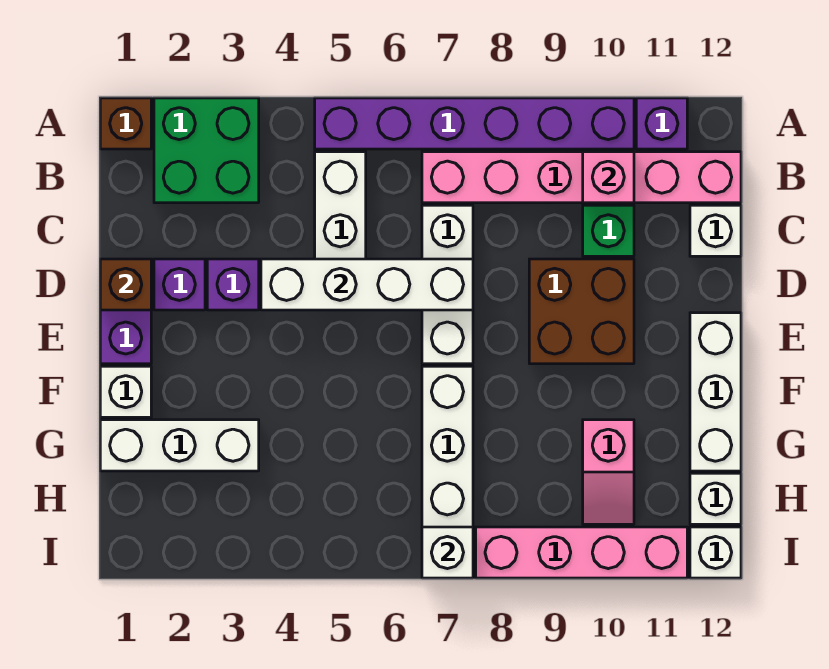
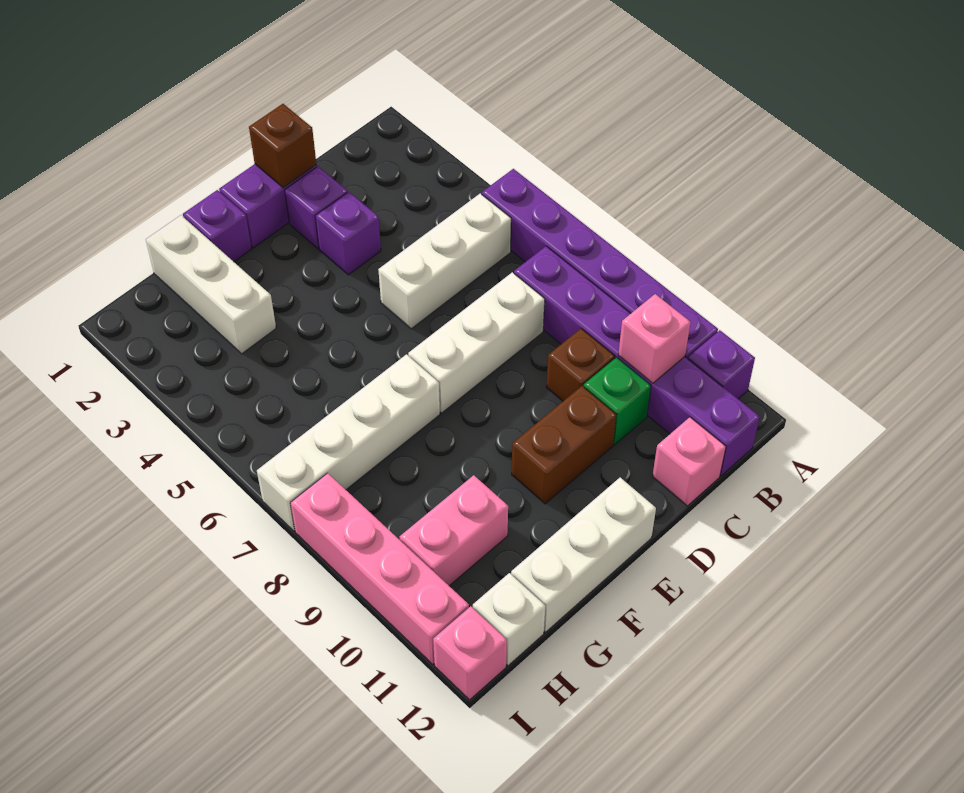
brown 1x1 brick [100,98,151,149] -> brown 1x1 brick moved to [546,329,615,401]
green 2x2 brick [154,98,259,203] -> none
pink 1x6 brick [422,152,741,203] -> purple 1x6 brick [514,246,760,476]
white 1x1 brick [690,205,741,256] -> pink 1x1 brick [652,417,726,506]
white 1x4 brick [261,259,473,310] -> none
brown 2x2 brick [529,259,634,364] -> brown 1x2 brick [512,386,616,504]
white 1x1 brick [100,366,151,417] -> purple 1x1 brick [183,190,252,262]
pink 1x2 slope [583,420,634,524] -> pink 1x2 brick [400,475,508,586]
white 1x1 brick [422,527,473,578] -> none
white 1x1 brick [690,527,741,578] -> pink 1x1 brick [433,606,507,700]

